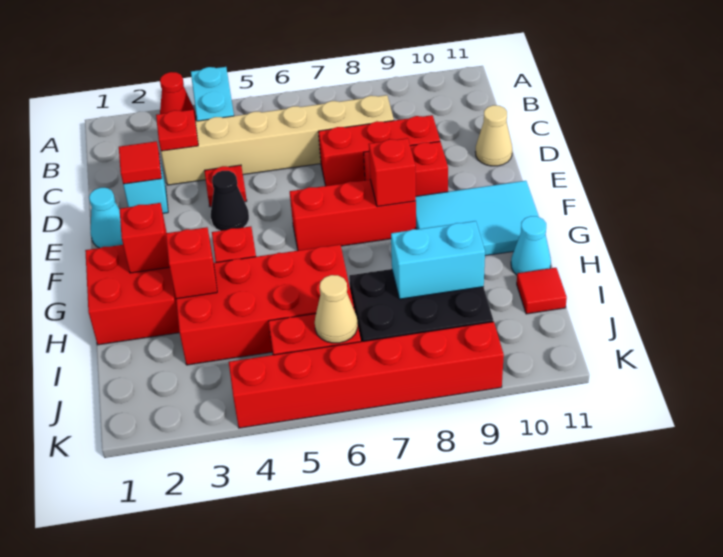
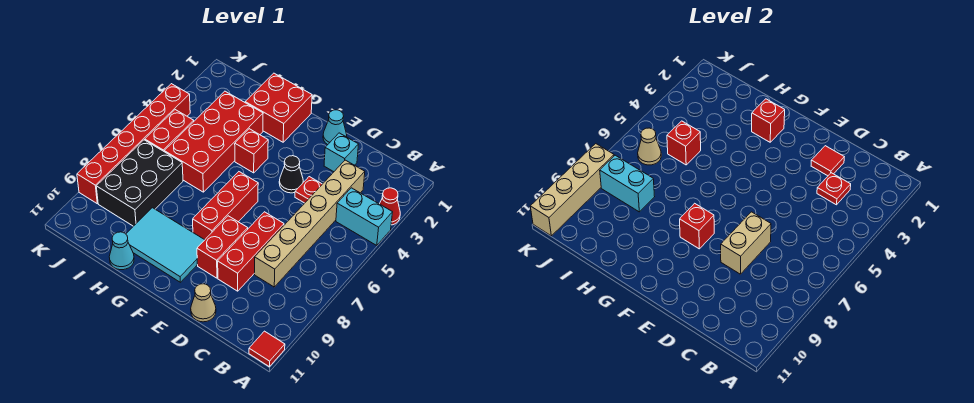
none -> tan 1x2 brick [721,212,771,274]
cyan 2x3 tile [416,181,539,256] -> cyan 2x3 tile turned to [126,208,204,282]
red 1x1 brick [166,227,217,299] -> red 1x1 brick moved to [667,121,701,165]
cyan 1x2 brick [391,221,485,299] -> cyan 1x2 brick turned to [600,155,655,212]
red 1x1 tile [517,268,567,314] -> red 1x1 tile moved to [249,331,285,367]
none -> tan 1x4 brick [530,144,614,236]

